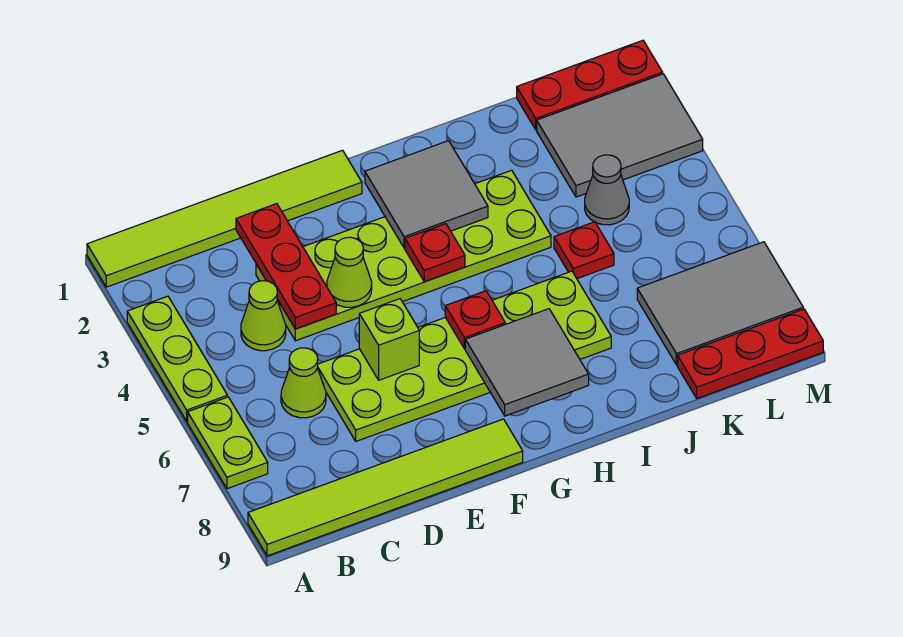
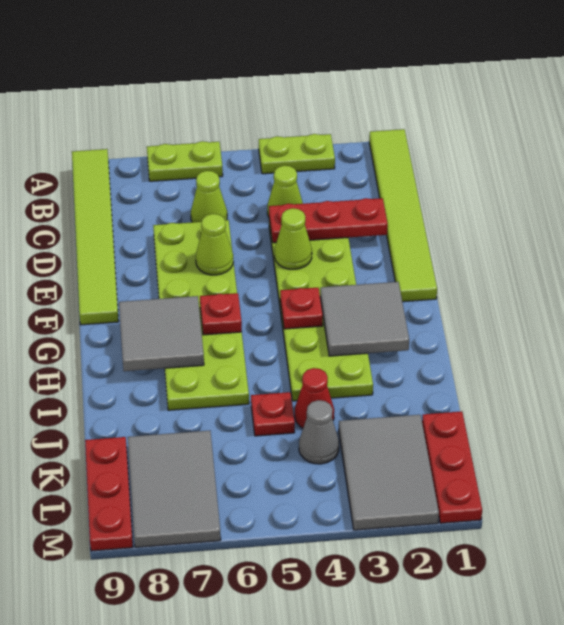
lime 1x3 plate [127,296,228,421] -> lime 1x2 plate [259,134,335,174]
lime 1x1 brick [359,299,419,380] -> lime 1x1 cone [196,214,233,275]
none -> red 1x1 cone [295,368,334,428]

